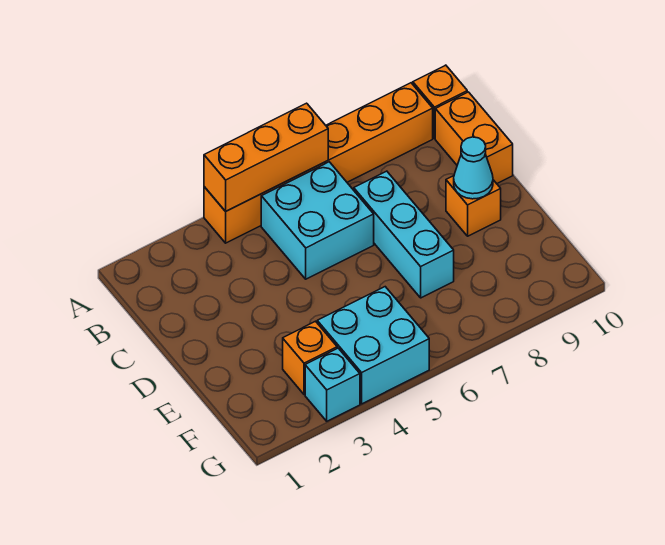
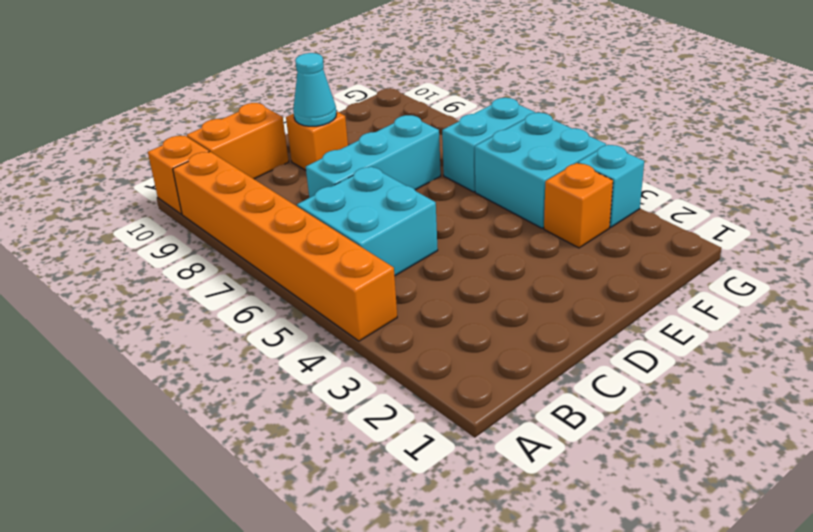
orange 1x3 brick [204,103,328,211] -> none
none -> cyan 1x2 brick [442,98,535,192]

